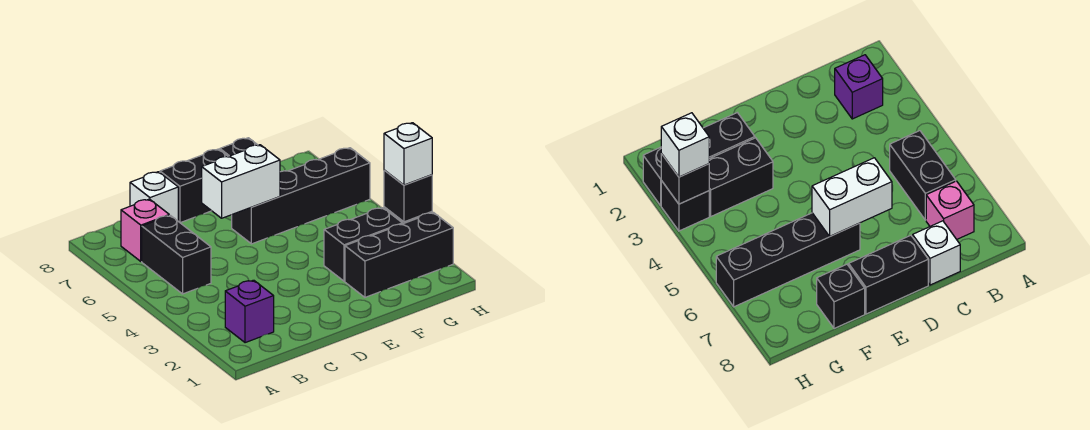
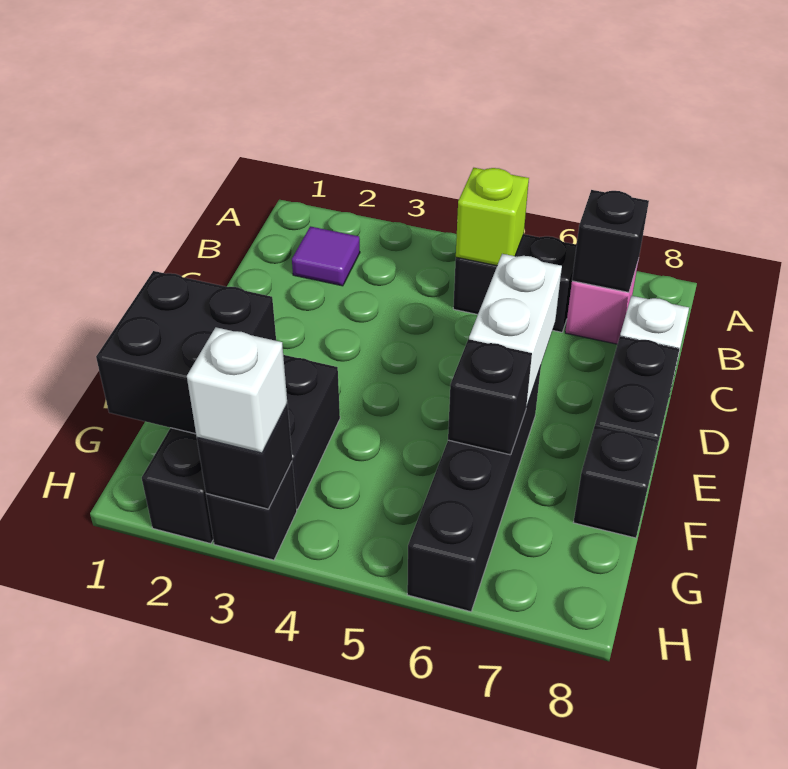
purple 1x1 brick [225,280,274,343] -> purple 1x1 tile [292,226,360,286]
none -> lime 1x1 brick [456,168,529,266]
none -> black 1x1 brick [572,190,649,292]
none -> black 2x2 brick [96,271,276,434]
none -> black 1x1 brick [448,339,532,455]

